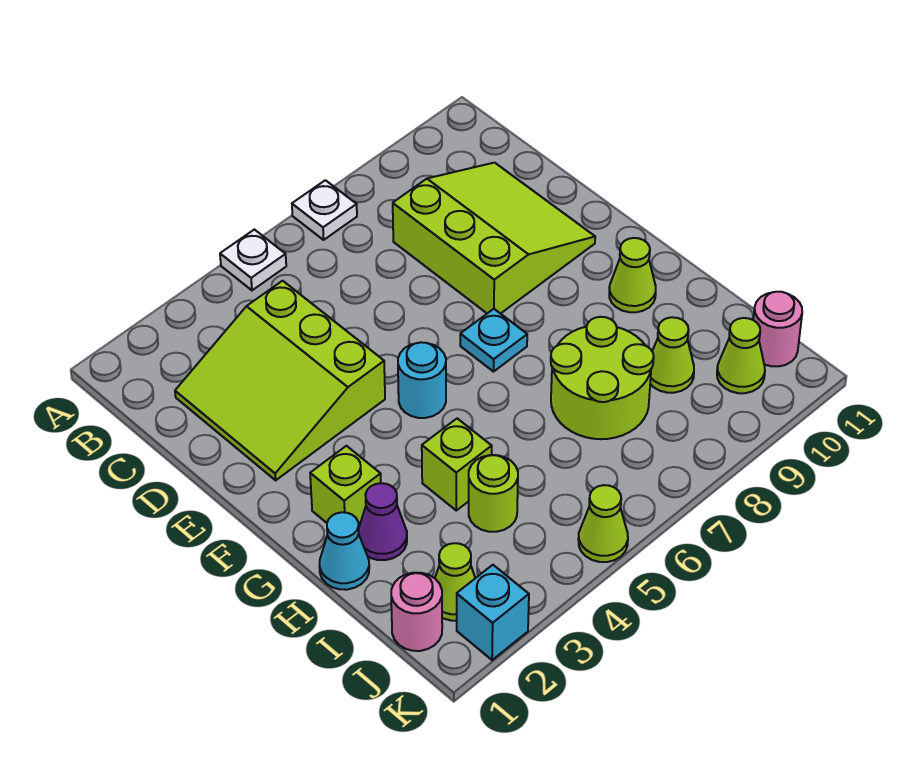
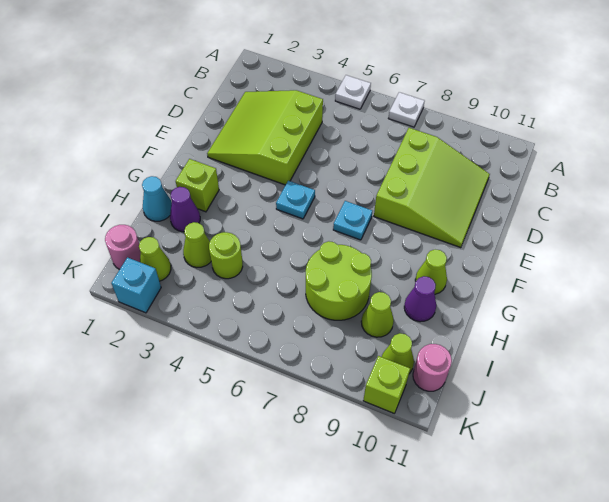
cyan 1x1 round brick [398,342,446,418] -> cyan 1x1 plate [276,181,315,219]
lime 1x1 brick [422,419,492,510] -> lime 1x1 brick moved to [363,356,410,413]
none -> purple 1x1 cone [404,276,436,322]
lime 1x1 cone [578,485,628,562] -> lime 1x1 cone moved to [183,222,211,268]

